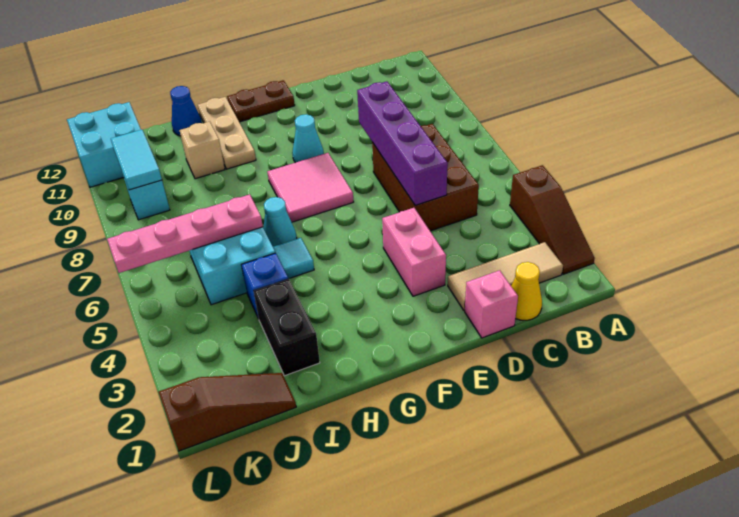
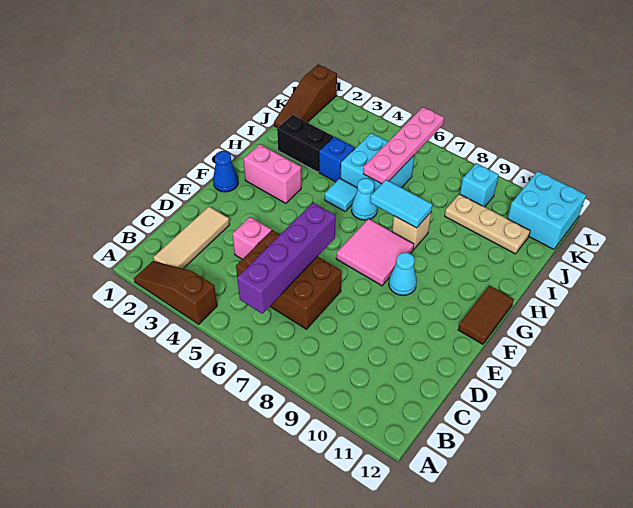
yellow 1x1 cone [511,262,542,320] -> none
pink 1x1 brick [465,270,518,338] -> pink 1x1 brick moved to [233,217,271,259]
purple 1x4 brick [357,81,448,205] -> purple 1x4 brick turned to [237,203,336,314]
pink 1x2 brick [382,208,446,296] -> pink 1x2 brick moved to [244,144,301,203]
brown 1x2 plate [227,80,295,122] -> brown 1x2 tile [458,286,514,344]
tan 1x3 plate [198,97,256,169] -> tan 1x3 plate moved to [445,194,530,254]
tan 1x1 brick [179,121,225,179] -> tan 1x1 brick moved to [392,213,431,249]
blue 1x1 cone [170,86,202,136] -> blue 1x1 cone moved to [213,151,238,192]
cyan 1x2 tile [111,130,162,190] -> cyan 1x2 tile moved to [370,180,432,228]

